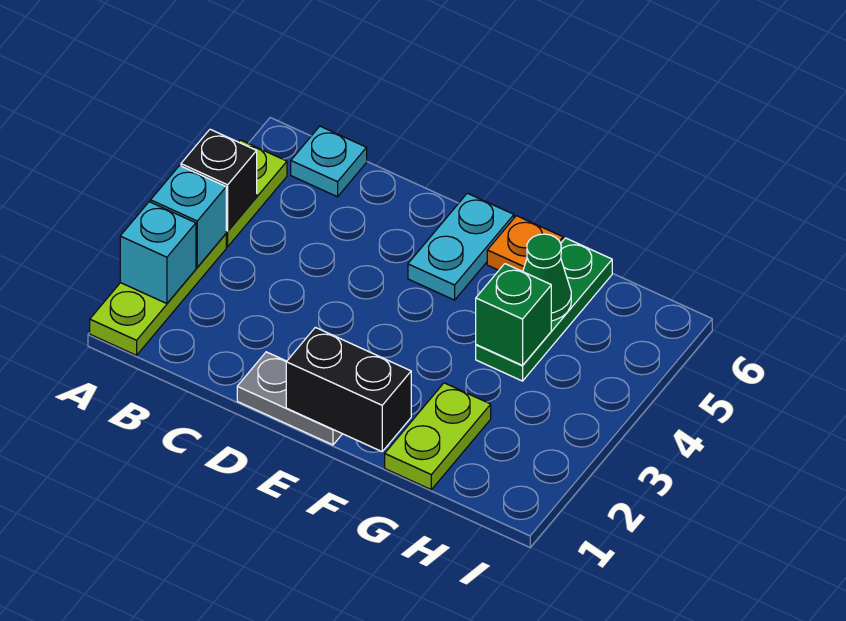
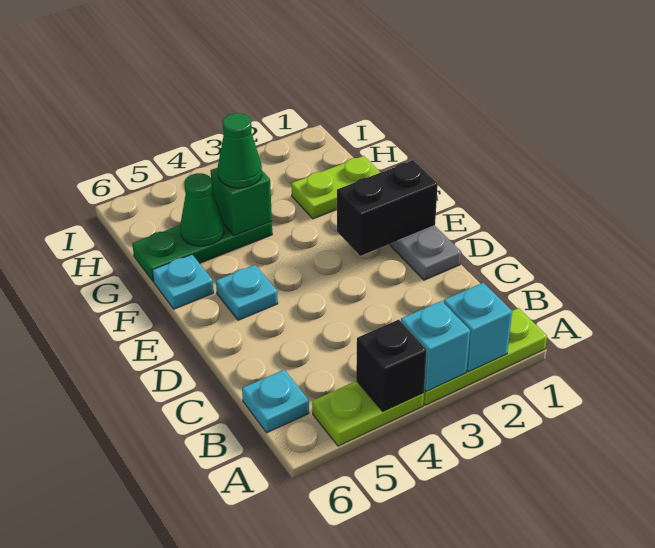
black 1x2 brick [286,327,411,452] -> black 1x2 brick turned to [337,160,438,256]
cyan 1x2 plate [408,193,514,300] -> cyan 1x1 plate [216,265,278,320]
orange 1x1 plate [487,216,563,272] -> cyan 1x1 plate [152,254,214,309]
none -> green 1x1 cone [218,113,262,188]

